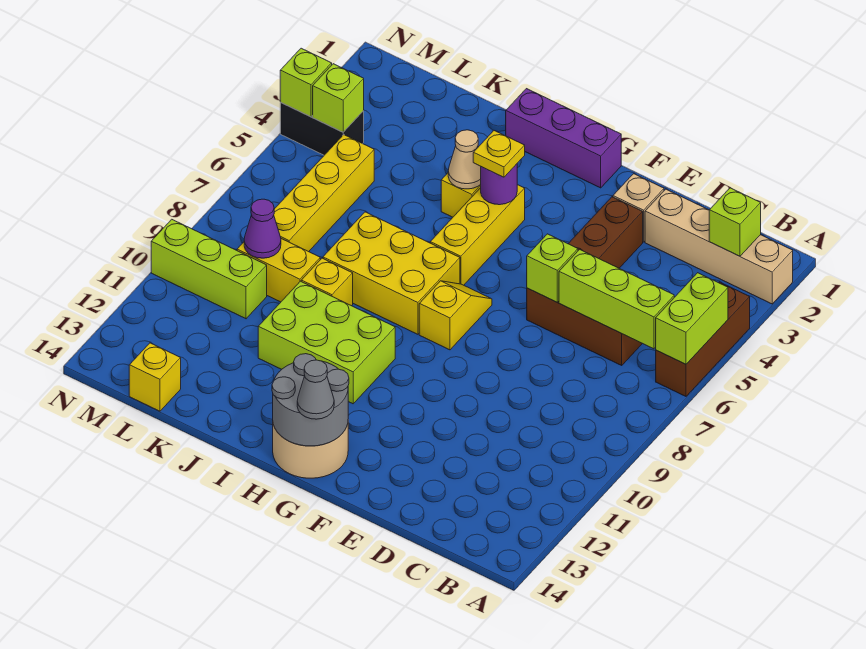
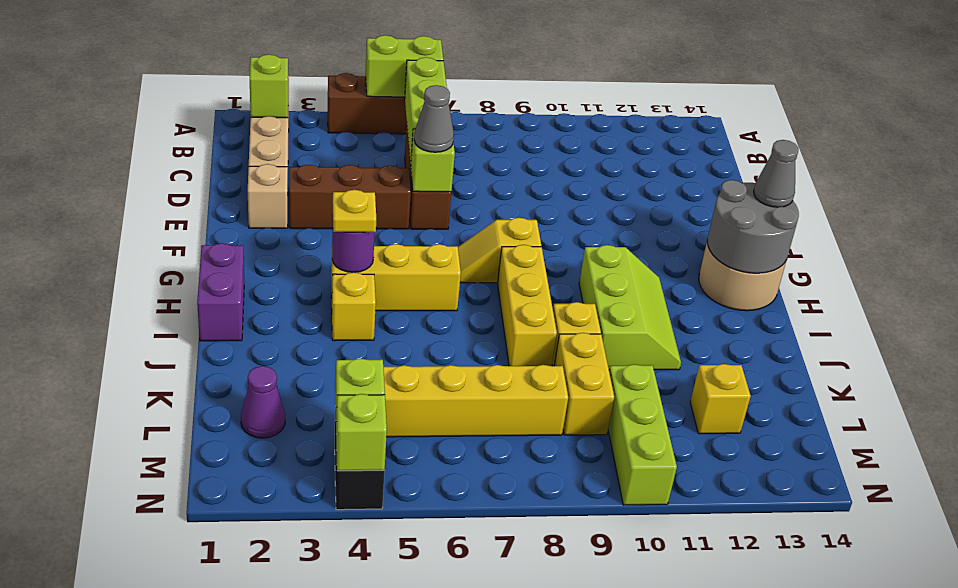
none -> grey 1x1 cone [414,85,454,152]
purple 1x3 brick [506,89,621,188] -> purple 1x2 brick [197,243,244,341]
yellow 2x3 brick [323,212,460,334] -> yellow 1x3 brick [498,245,557,366]
lime 2x3 brick [258,281,395,404] -> lime 2x3 slope [579,245,681,370]
tan 1x1 cone [448,130,481,189] -> none
purple 1x1 cone [244,199,281,258] -> purple 1x1 cone moved to [241,366,285,438]
yellow 1x1 brick [129,343,181,411] -> yellow 1x1 brick moved to [690,364,751,434]

